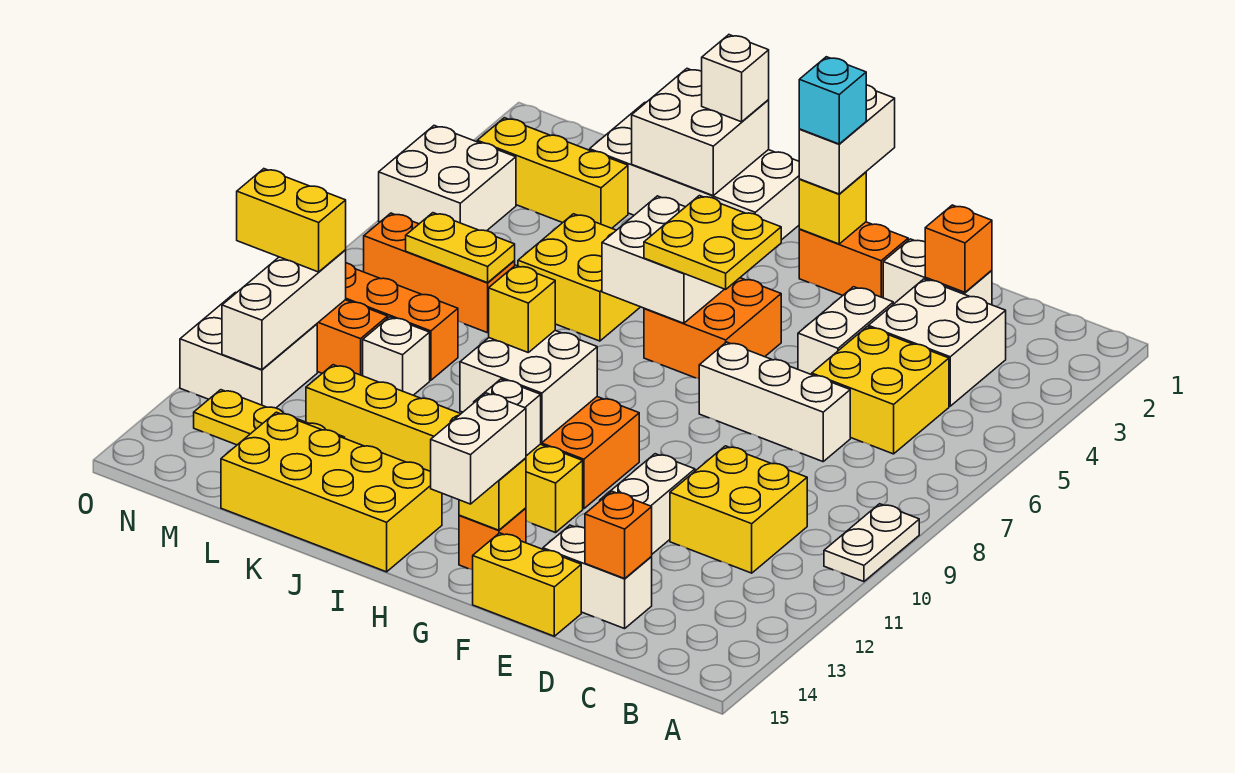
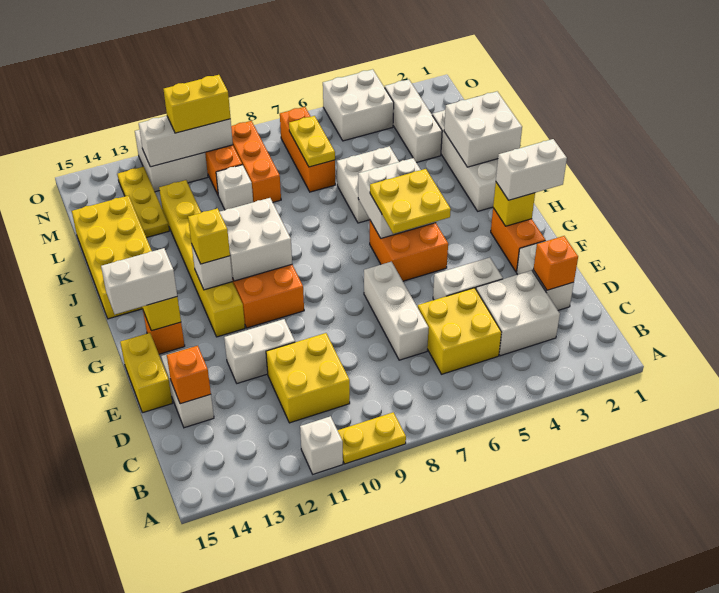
white 1x2 plate [824,504,919,582] -> yellow 1x2 plate [338,412,406,464]
cyan 1x1 brick [799,57,866,144] -> none
yellow 1x1 brick [489,265,555,352] -> yellow 1x1 brick moved to [188,208,230,264]
white 1x1 brick [702,35,769,122] -> white 1x1 brick moved to [300,416,343,474]
yellow 2x2 brick [518,214,640,341] -> white 2x2 brick [337,146,399,223]
yellow 1x3 brick [477,118,628,228] -> white 1x3 brick [385,80,442,163]
yellow 1x2 brick [237,169,346,272] -> yellow 1x2 brick turned to [164,75,231,133]

